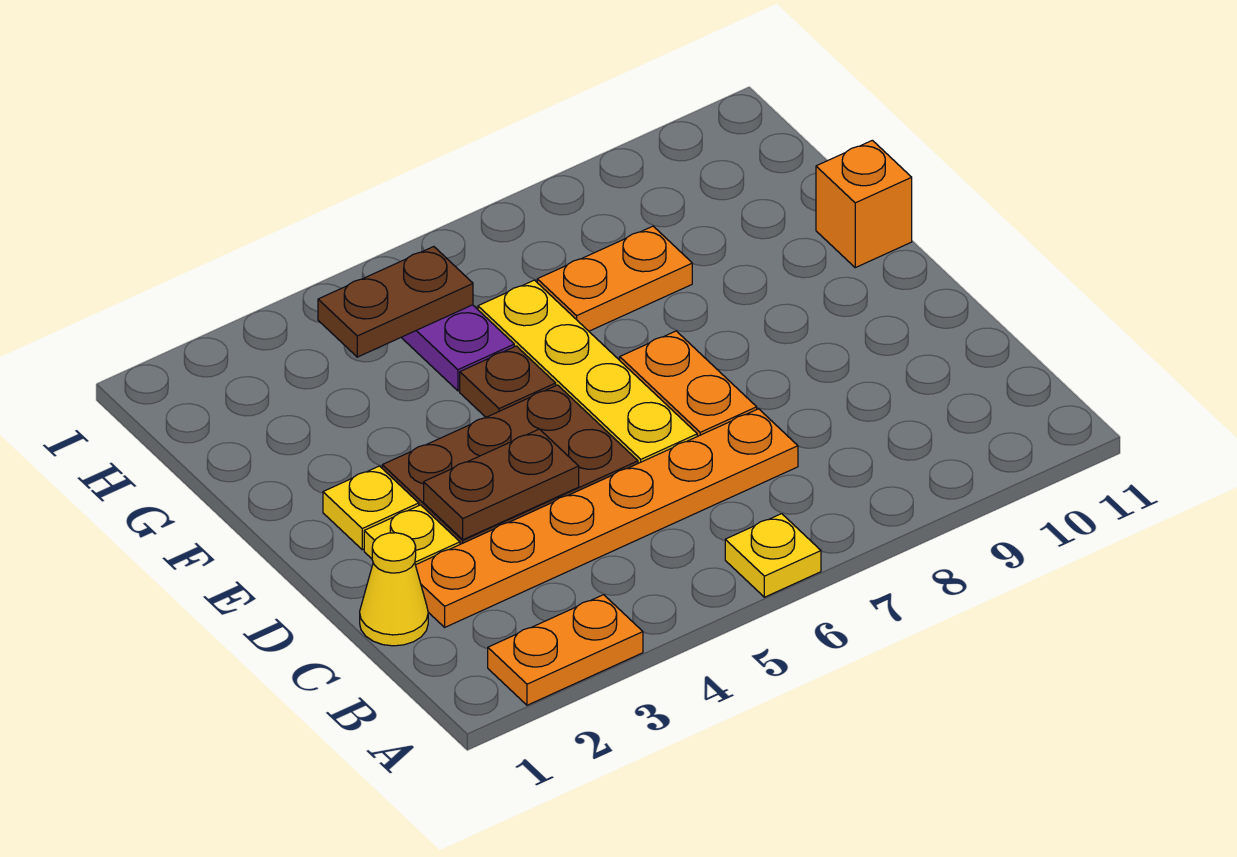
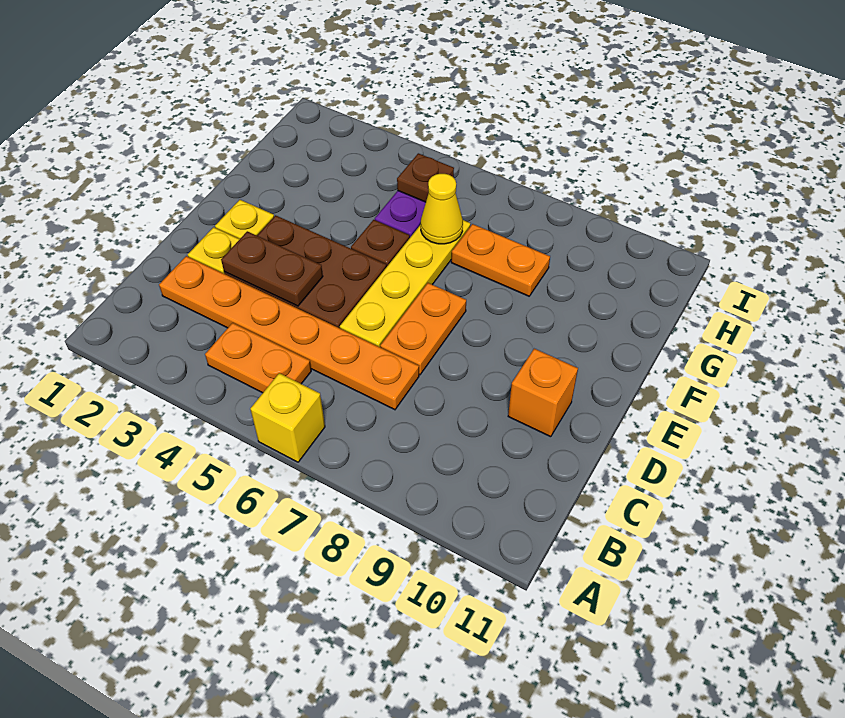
orange 1x2 plate [488,595,643,705] -> orange 1x2 plate moved to [205,323,311,393]
yellow 1x1 plate [725,514,821,597] -> yellow 1x1 brick [250,373,325,462]
yellow 1x1 cone [360,533,428,646] -> yellow 1x1 cone moved to [421,174,463,244]
orange 1x1 brick [816,140,912,268] -> orange 1x1 brick moved to [508,349,578,437]
brown 1x2 plate [318,247,473,357] -> brown 1x1 plate [397,153,454,202]

